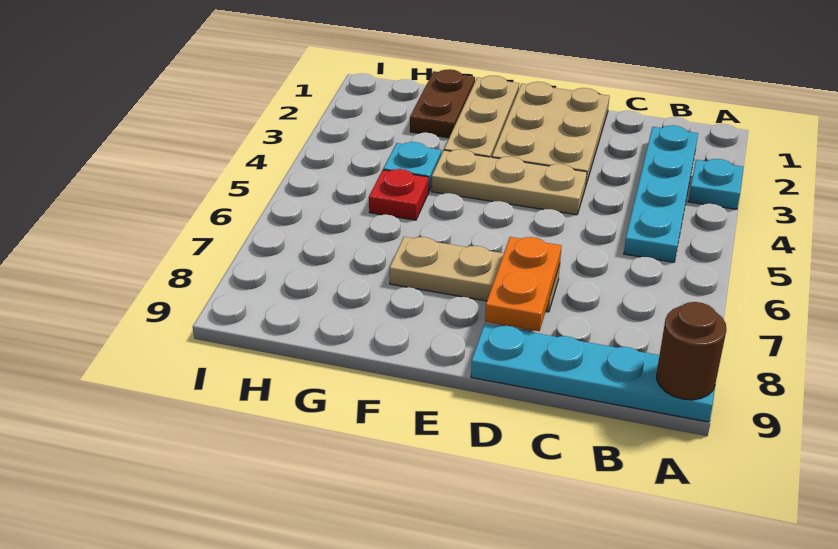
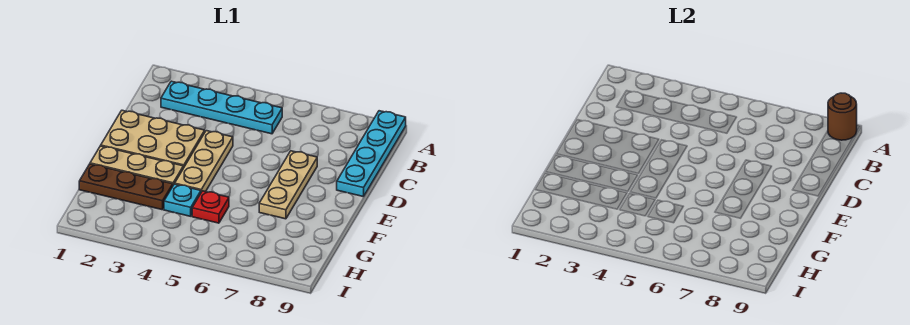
cyan 1x1 plate [688,159,744,209] -> none
orange 1x2 plate [485,237,562,331] -> none
brown 1x2 plate [410,69,475,138] -> brown 1x3 plate [79,164,173,210]

